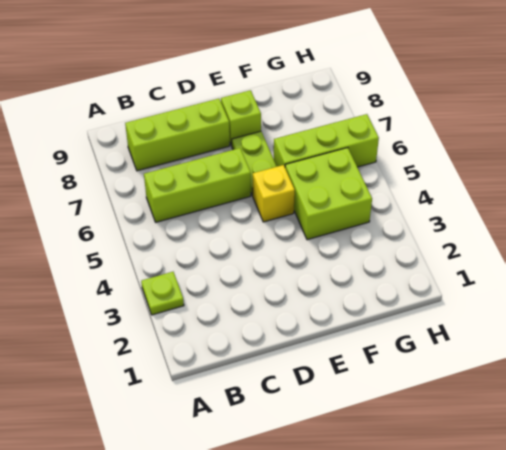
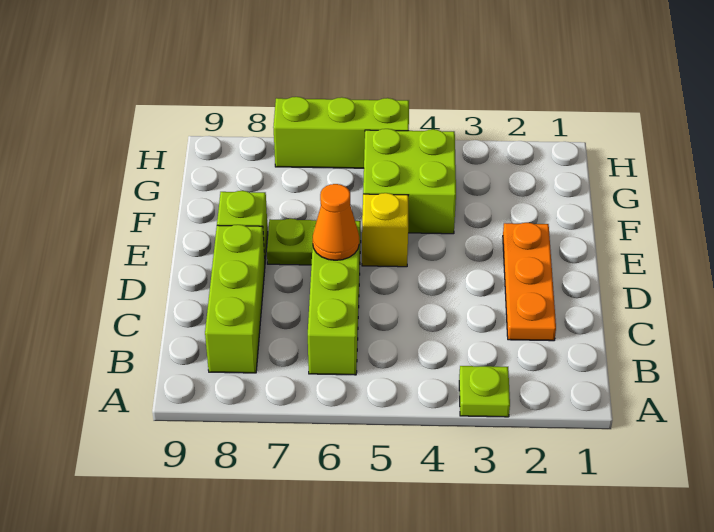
none -> orange 1x3 plate [503,223,556,341]
none -> orange 1x1 cone [313,184,359,260]
lime 1x3 brick [274,114,379,167] -> lime 1x3 brick turned to [273,97,409,168]

